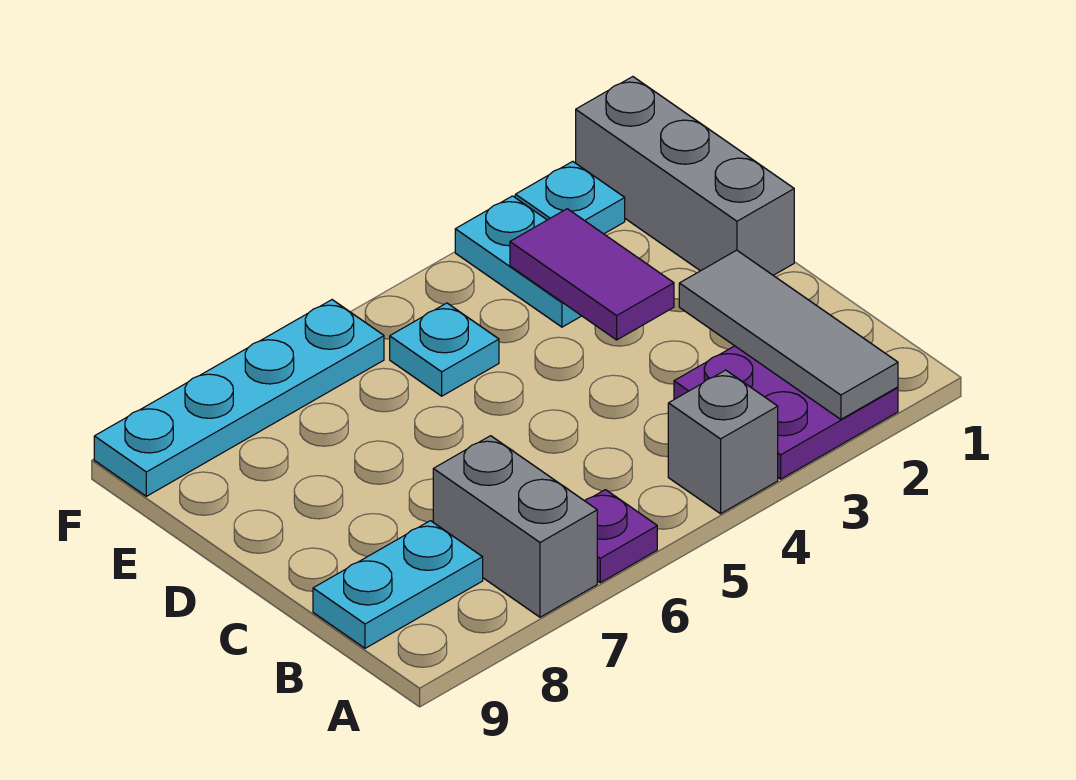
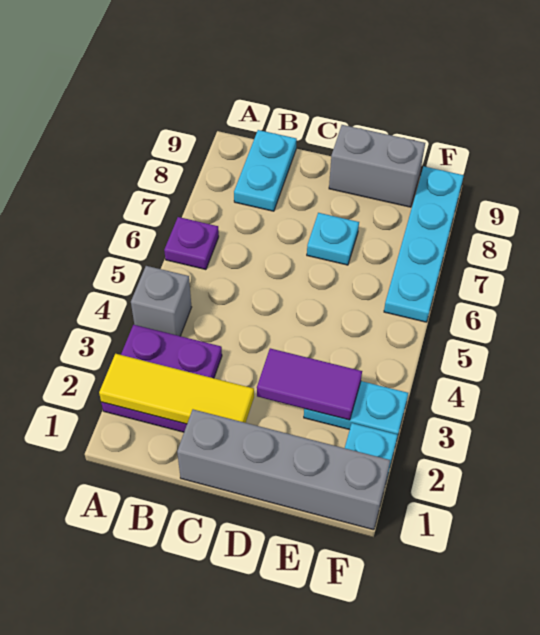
grey 1x3 tile [679,250,898,419] -> yellow 1x3 tile [99,354,254,424]
grey 1x2 brick [433,436,597,617] -> grey 1x2 brick moved to [329,125,425,207]
grey 1x3 brick [576,77,794,275] -> grey 1x4 brick [177,409,390,530]
cyan 1x1 plate [390,303,499,396] -> cyan 1x1 plate moved to [307,213,359,265]

